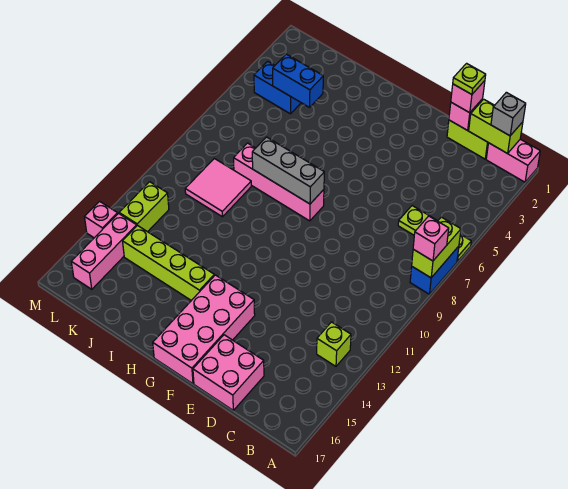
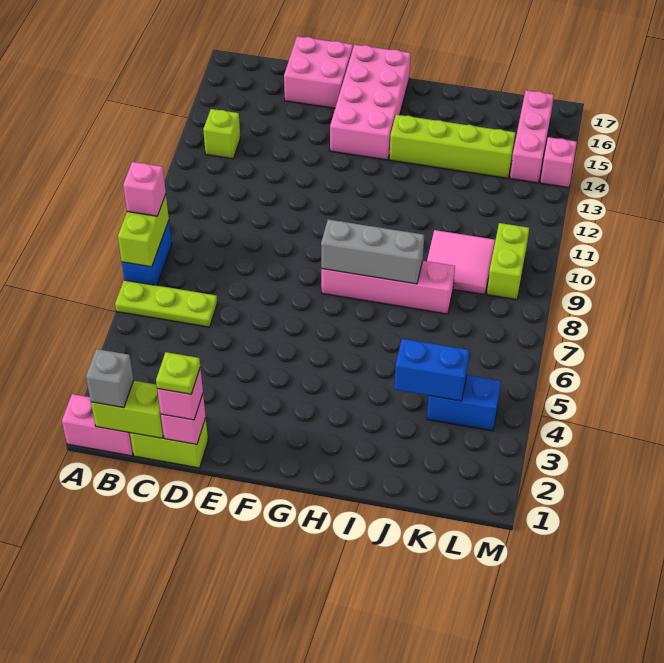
lime 1x2 brick [119,182,169,232] -> lime 1x2 brick moved to [487,223,529,300]

